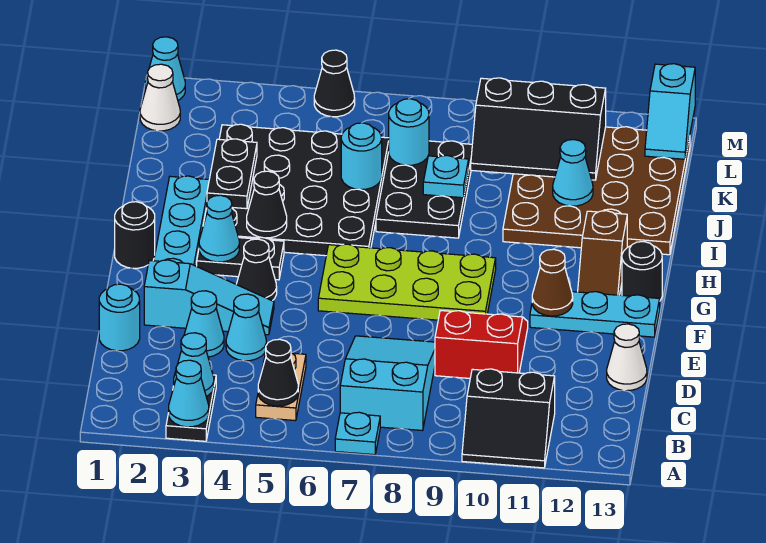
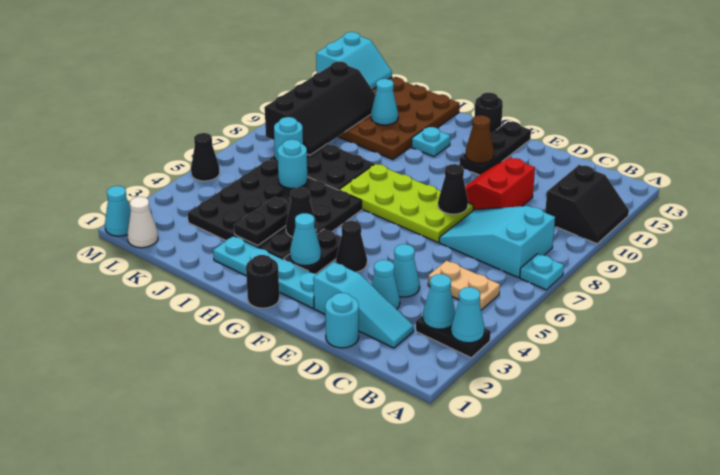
black 1x1 cone [258,339,298,406] -> black 1x1 cone moved to [438,164,468,214]
white 1x1 cone [607,324,647,391] -> none
cyan 1x3 slope [144,260,274,335] -> cyan 1x3 slope turned to [313,262,414,348]
lime 2x4 plate [318,244,496,320] -> lime 2x4 plate turned to [339,164,473,242]
cyan 1x3 plate [530,292,660,337] -> black 1x3 plate [459,121,531,175]
brown 1x2 slope [578,211,627,295] -> none
black 1x2 plate [207,139,257,209] -> black 1x2 plate turned to [234,197,290,246]
cyan 1x1 plate [423,155,469,198] -> cyan 1x1 plate moved to [412,127,450,157]
black 2x3 slope [471,78,606,180] -> black 2x4 slope [265,61,375,155]
cyan 1x2 slope [645,64,695,159] -> cyan 2x2 slope [316,32,392,90]

